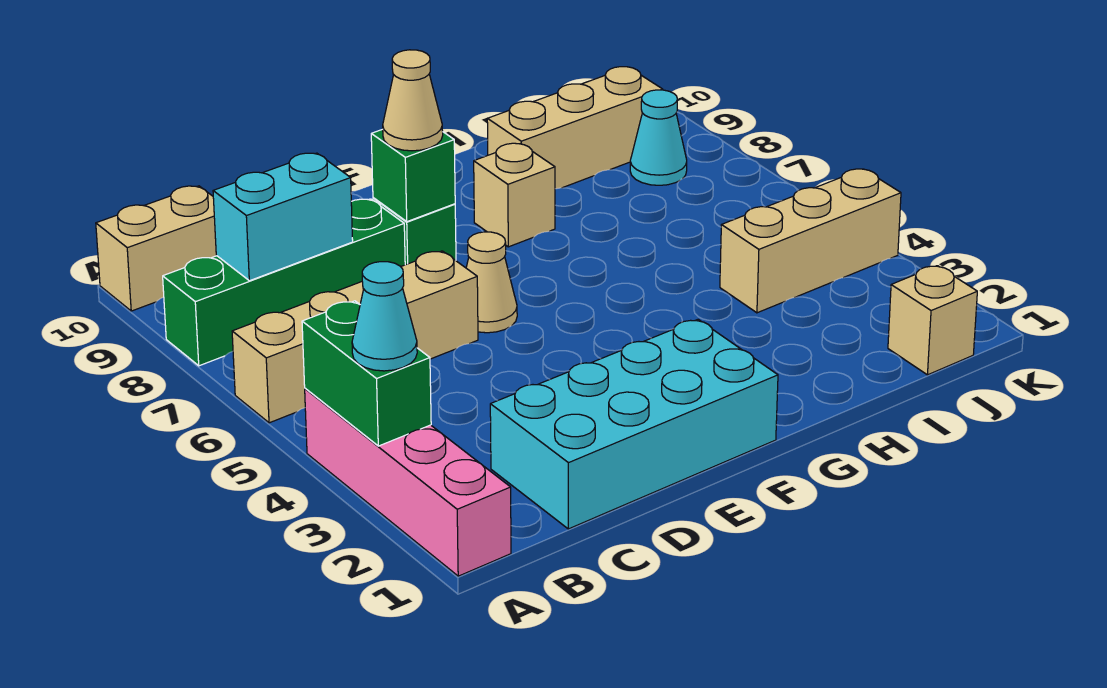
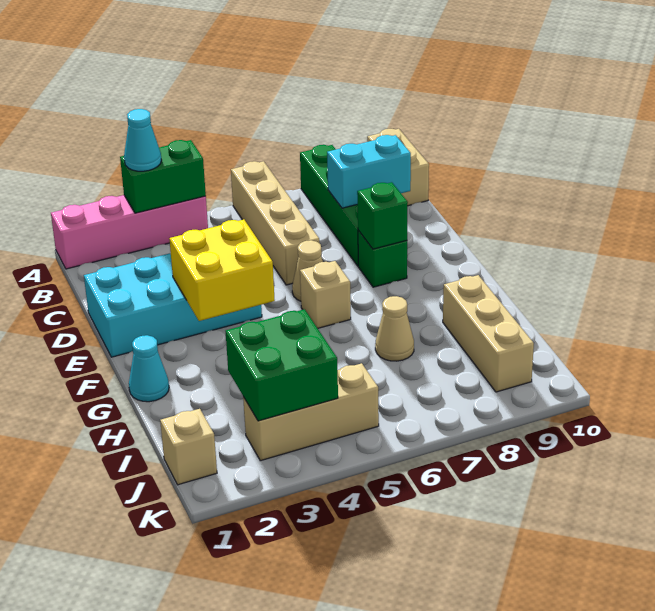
cyan 1x2 brick [213,153,353,281] -> cyan 1x2 brick turned to [327,135,411,208]
cyan 2x4 brick [490,320,778,529] -> cyan 2x4 brick turned to [84,253,262,357]
none -> yellow 2x2 brick [169,219,275,321]
tan 1x1 cone [383,50,443,151] -> tan 1x1 cone moved to [375,296,414,361]
tan 1x1 brick [474,143,555,247] -> tan 1x1 brick moved to [300,261,351,328]
none -> green 2x2 brick [226,309,338,421]
tan 1x3 brick [720,169,901,313] -> tan 1x3 brick turned to [243,363,379,461]
cyan 1x1 cone [630,90,687,185] -> cyan 1x1 cone moved to [129,335,169,402]

